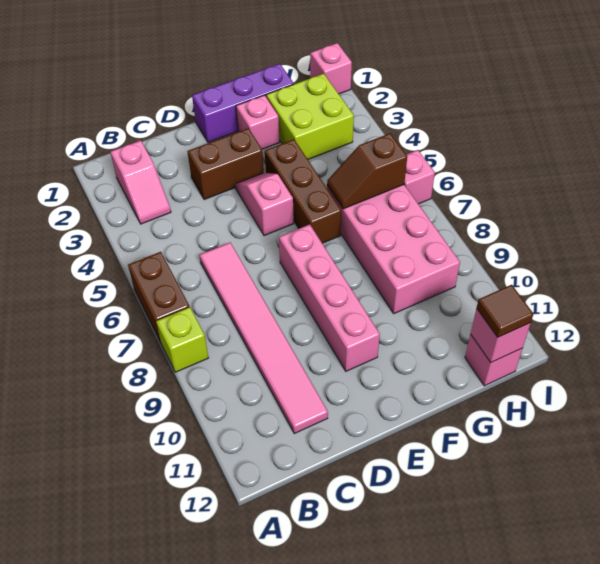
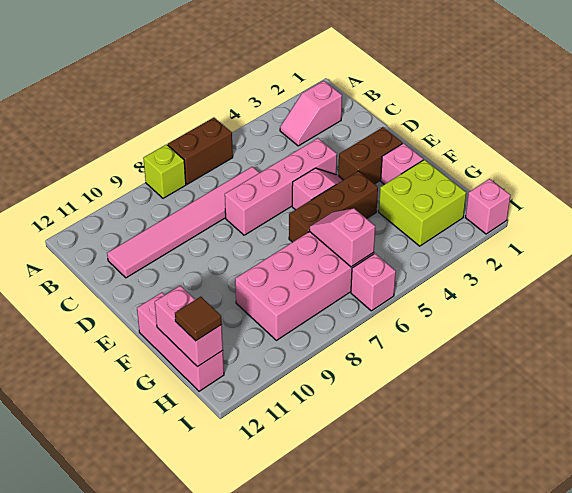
brown 1x2 brick [187,128,264,200] -> brown 1x2 brick turned to [338,127,402,184]
purple 1x3 brick [192,64,294,143] -> none
pink 1x4 brick [279,224,380,371] -> pink 1x4 brick moved to [225,138,337,235]
brown 1x2 slope [327,133,407,209] -> pink 1x2 slope [310,208,375,267]
pink 1x1 brick [465,334,522,386] -> pink 1x3 brick [137,292,224,391]
pink 1x1 brick [471,309,531,362] -> pink 1x2 brick [155,286,223,367]

